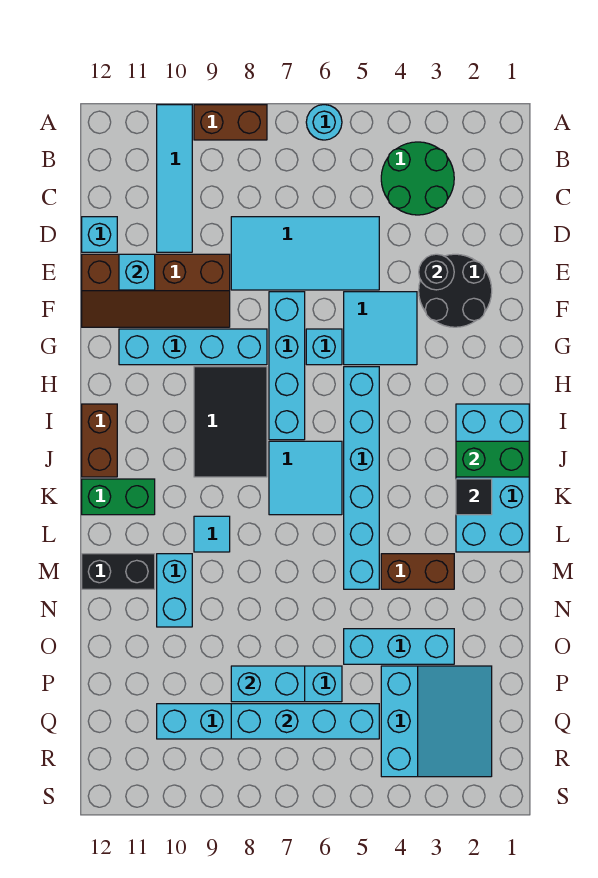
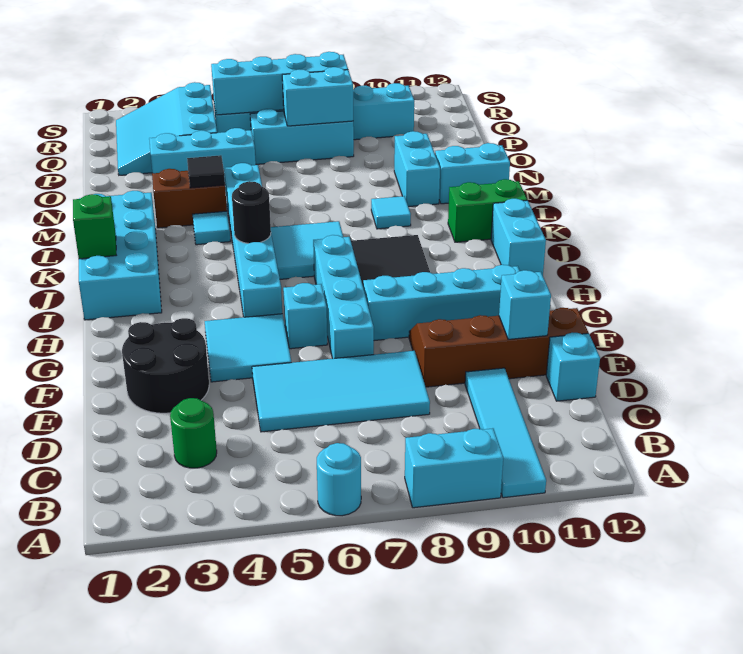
brown 1x2 brick [194,105,267,140] -> cyan 1x2 brick [405,428,503,508]
green 2x2 round brick [381,142,454,215] -> green 1x1 round brick [170,398,217,468]
black 1x1 round brick [419,254,454,290] -> black 1x1 round brick moved to [232,181,271,244]
brown 1x2 brick [82,404,117,477] -> cyan 1x2 brick [491,199,546,275]
green 1x2 brick [456,441,529,477] -> green 1x1 brick [73,194,116,259]
black 1x1 tile [456,479,492,515] -> black 1x1 tile moved to [187,155,225,188]
none -> cyan 1x1 tile [193,211,230,245]
black 1x2 brick [82,554,155,589] -> cyan 1x2 brick [435,143,510,204]

